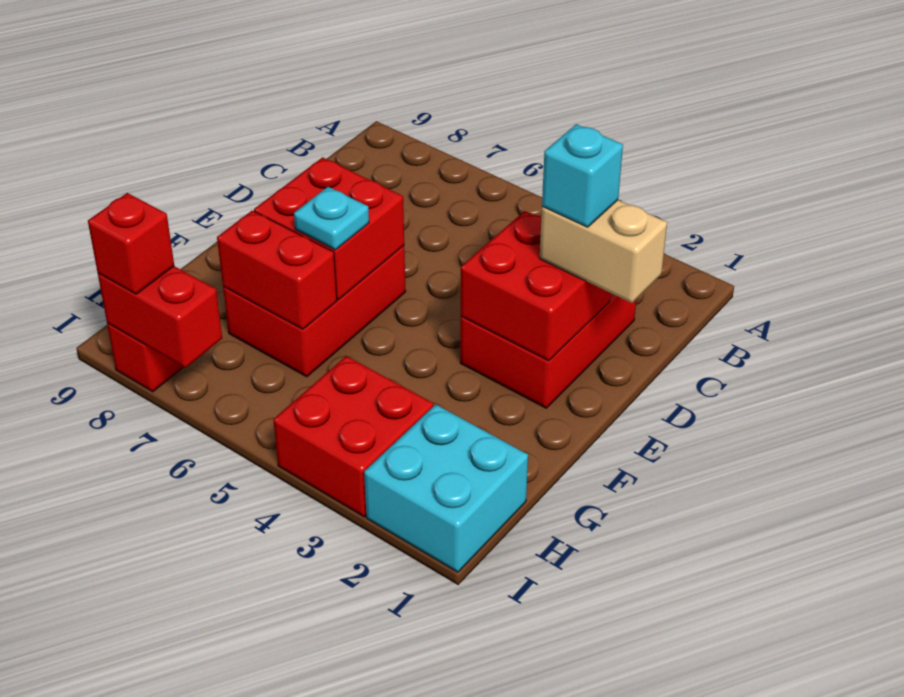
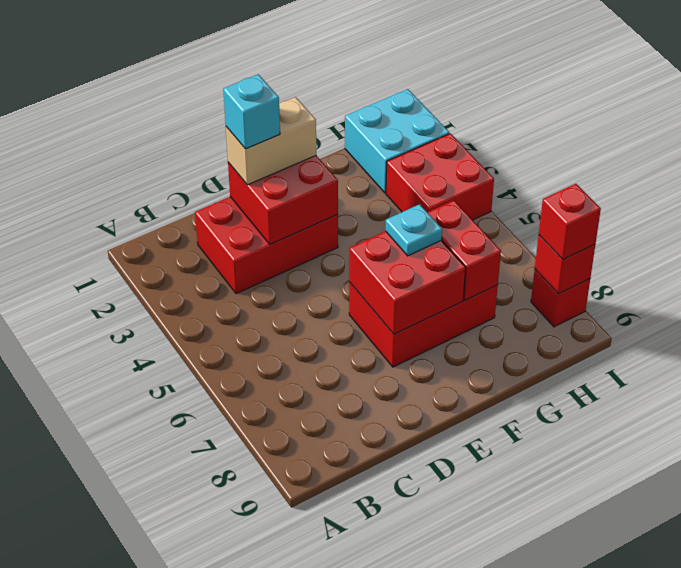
tan 1x2 brick [540,200,667,303] -> tan 1x2 brick turned to [226,97,316,185]
red 1x2 brick [98,266,222,368] -> red 1x1 brick [535,235,595,294]

